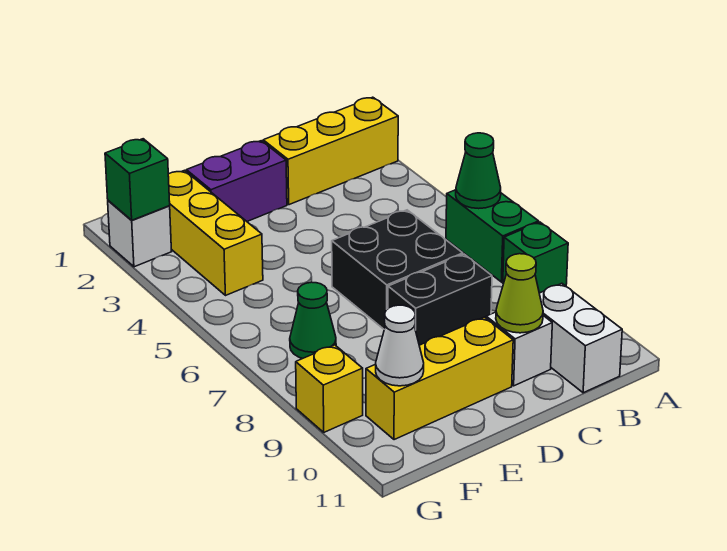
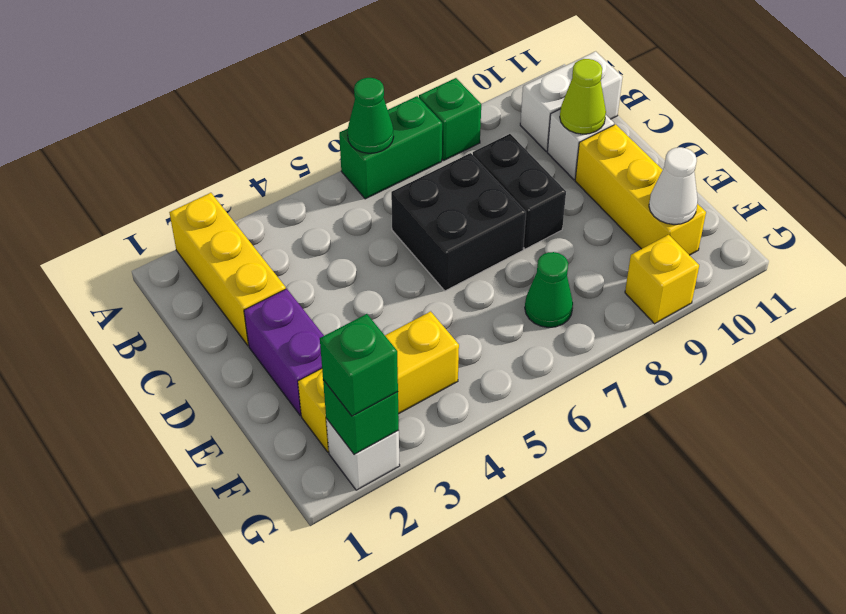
none -> green 1x1 brick [320,314,398,416]

